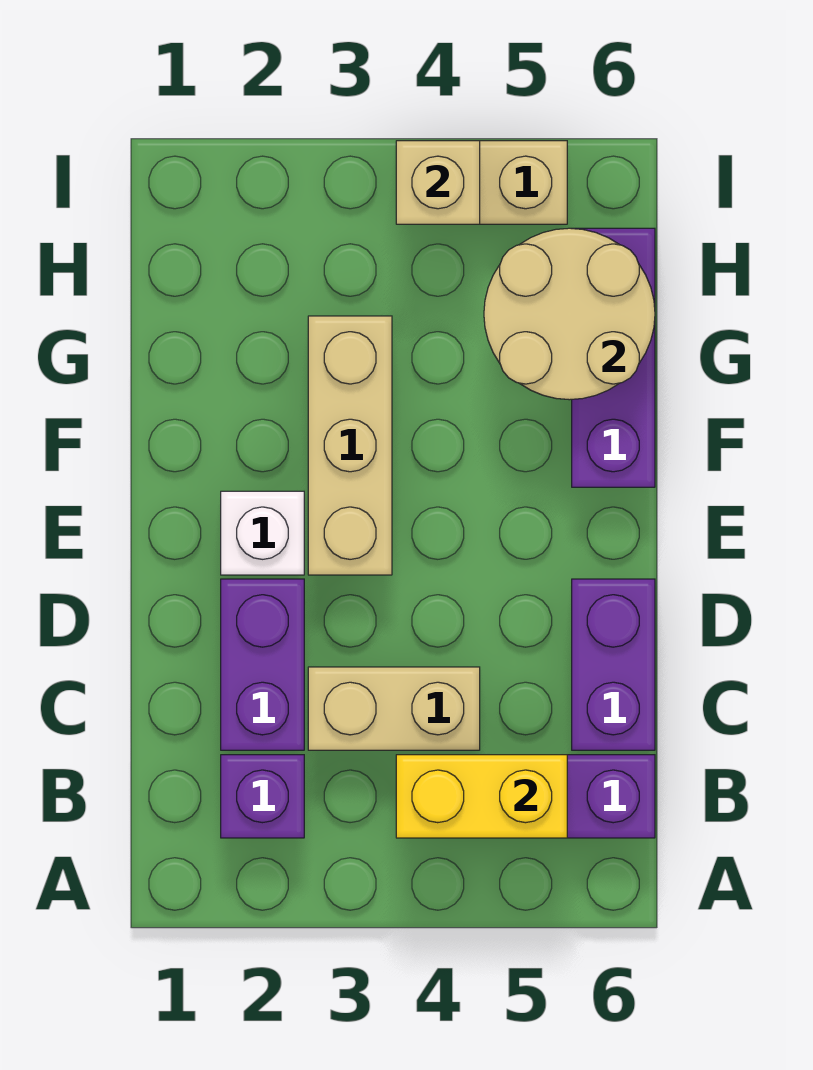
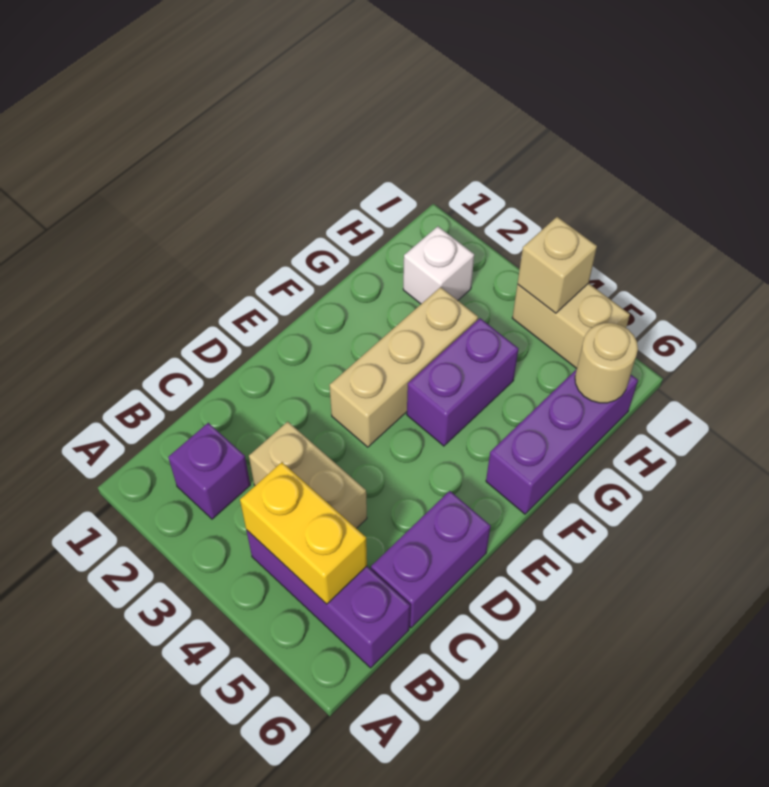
purple 1x2 brick [221,579,304,750] -> purple 1x2 brick moved to [407,318,519,446]
white 1x1 brick [221,491,304,575] -> white 1x1 brick moved to [403,226,474,304]
tan 2x2 round brick [484,228,655,400] -> tan 1x1 round brick [575,323,638,403]

